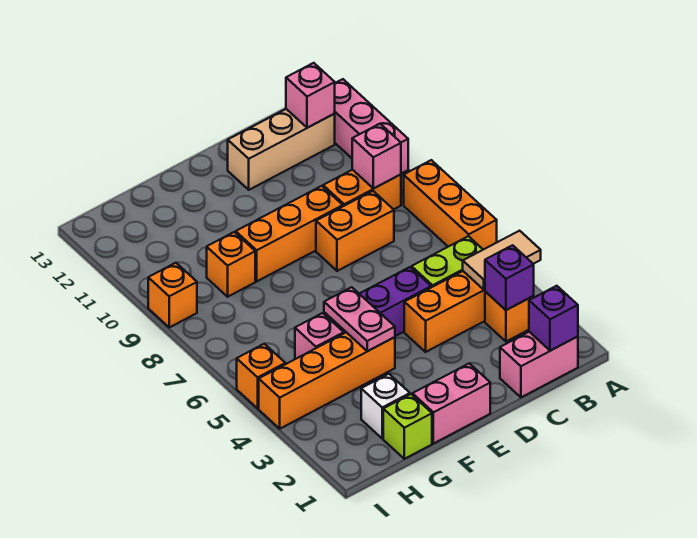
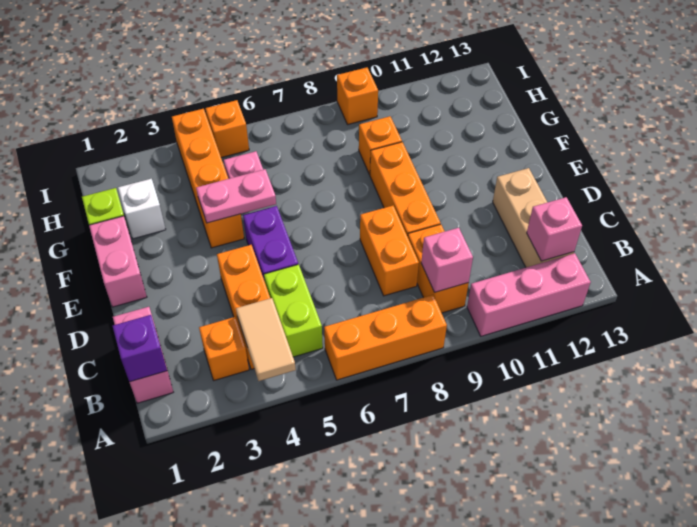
purple 1x1 brick [485,245,534,310] -> none

